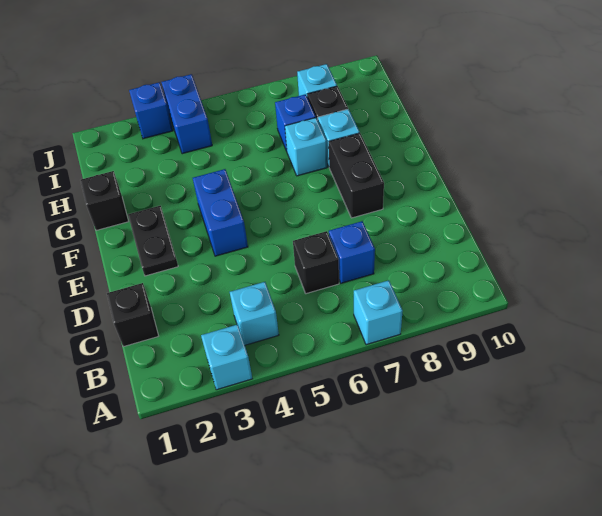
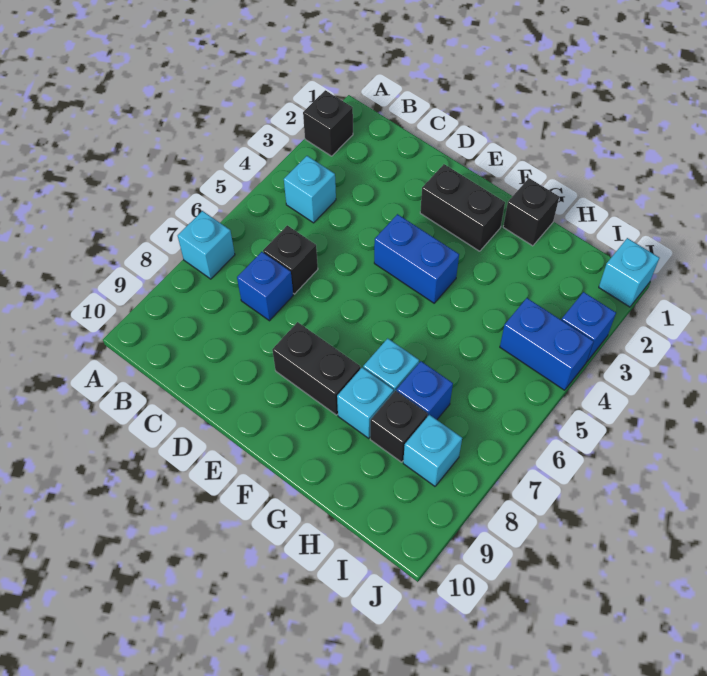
cyan 1x1 brick [201,324,252,390] -> cyan 1x1 brick moved to [599,238,659,307]
black 1x1 brick [107,283,158,347] -> black 1x1 brick moved to [303,90,353,156]
black 1x2 plate [128,206,178,276] -> black 1x2 brick [420,164,505,251]

